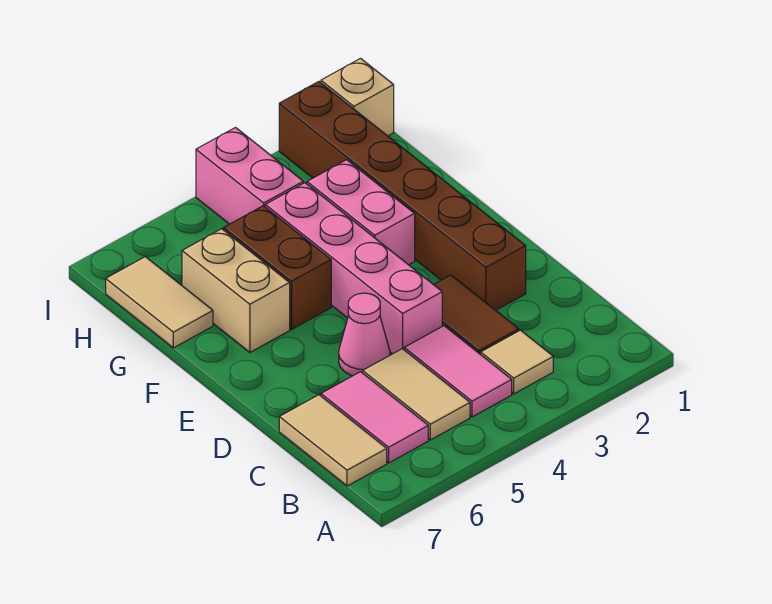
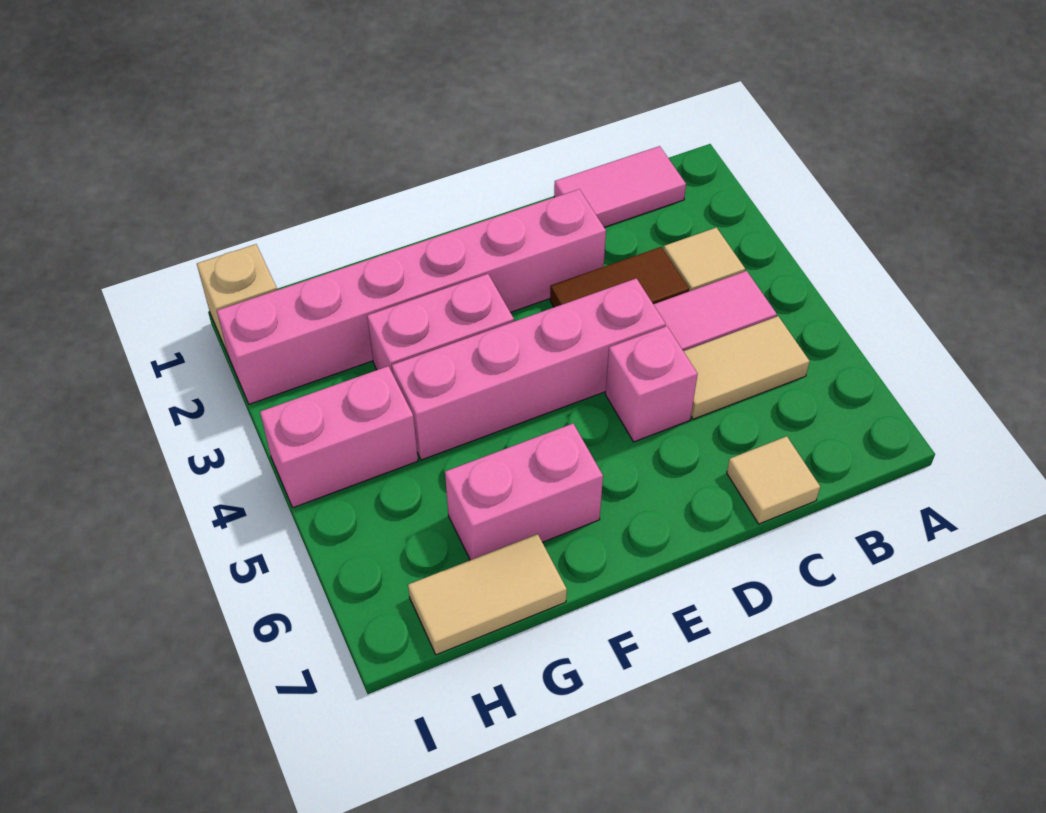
pink 1x2 tile [321,372,428,463] -> pink 1x2 tile moved to [554,146,686,227]
tan 1x2 tile [279,395,387,486] -> tan 1x1 tile [727,436,820,524]
brown 1x6 brick [279,82,526,310] -> pink 1x6 brick [217,189,606,404]
pink 1x1 cone [339,293,390,376] -> pink 1x1 brick [605,326,698,442]
brown 1x2 brick [224,206,331,329] -> none
tan 1x2 brick [182,229,290,352] -> pink 1x2 brick [445,424,603,560]

